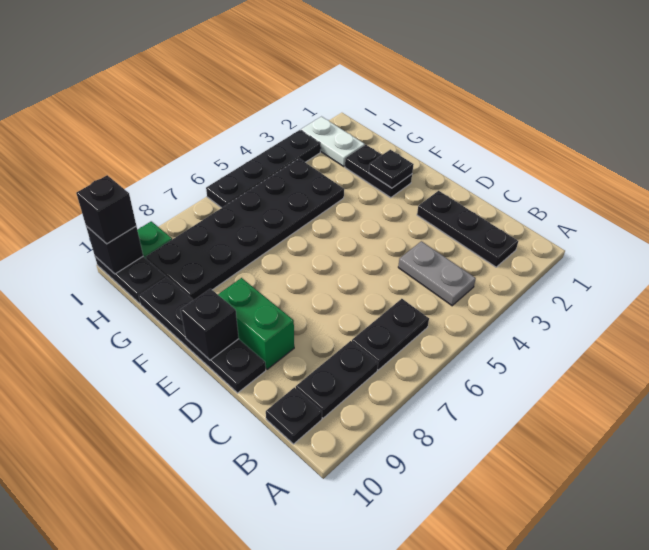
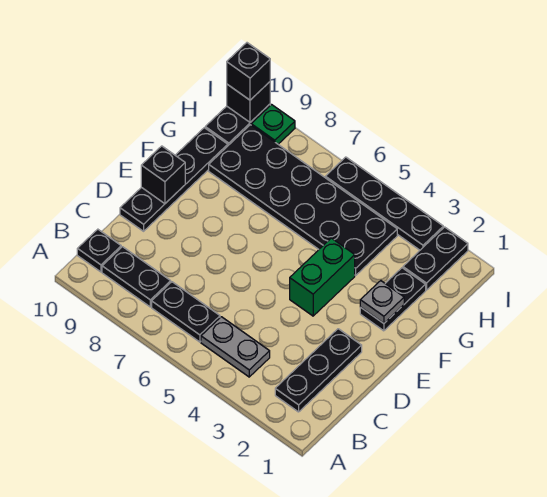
grey 1x2 plate [398,241,476,306] -> grey 1x2 plate turned to [201,317,270,377]
green 1x2 brick [218,278,294,369] -> green 1x2 brick moved to [290,238,355,316]
black 1x1 plate [369,150,414,188] -> grey 1x1 plate [360,281,404,323]
white 1x2 plate [301,117,365,166] -> black 1x2 plate [403,227,468,290]

